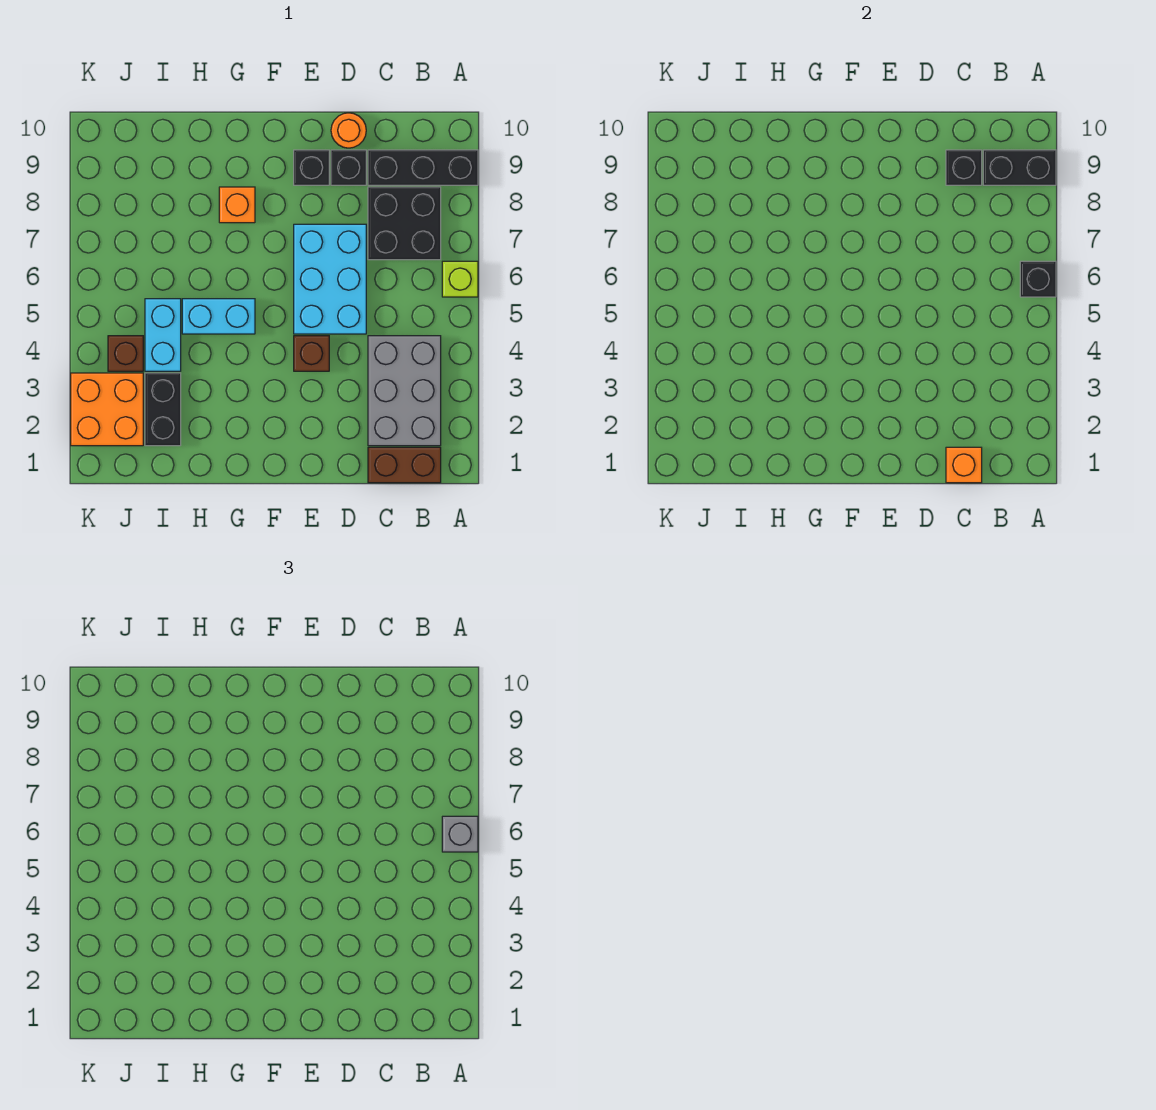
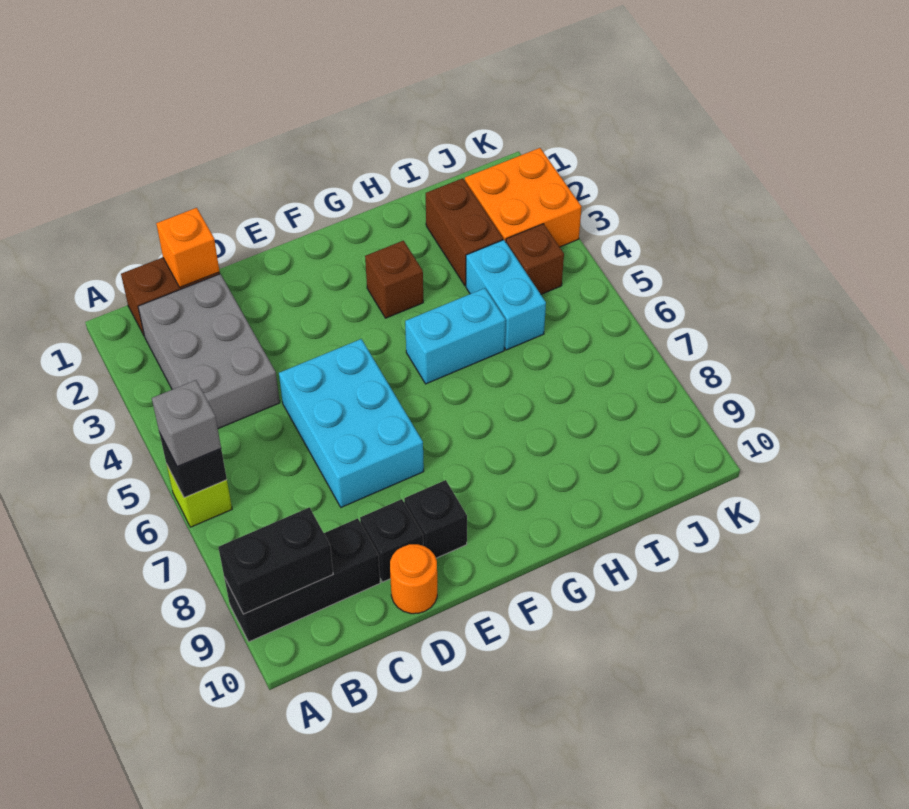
black 2x2 brick [368,187,441,260] -> none
black 1x1 brick [946,150,982,185] -> none
brown 1x1 brick [294,336,329,371] -> brown 1x1 brick moved to [365,241,423,318]
orange 1x1 brick [219,187,255,223] -> none
black 1x2 brick [145,373,181,446] -> brown 1x2 brick [426,178,503,286]

